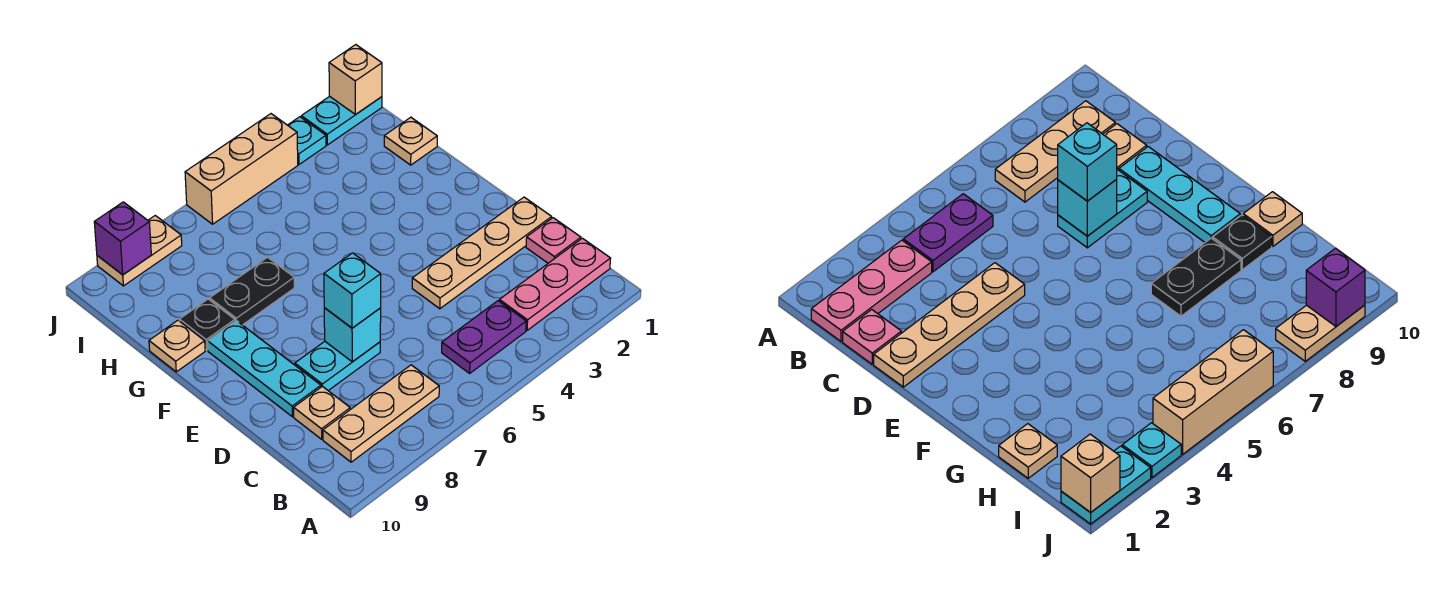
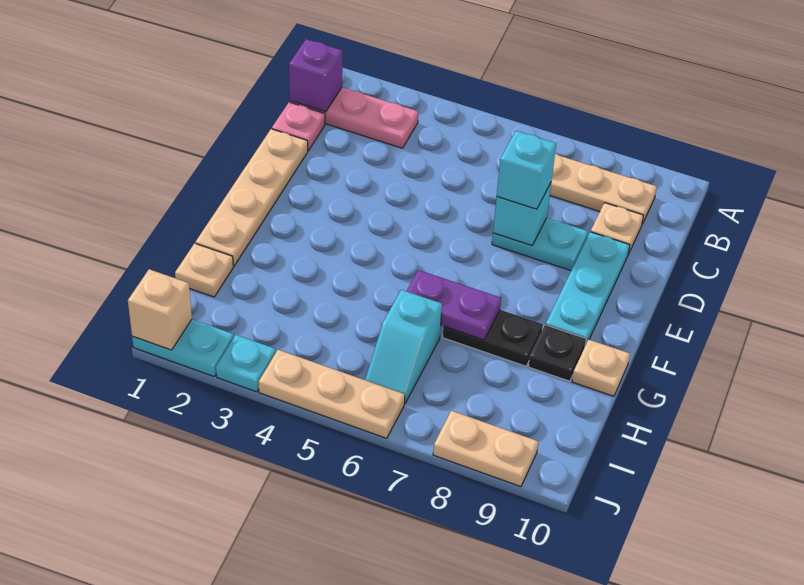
purple 1x2 plate [442,301,526,373] -> purple 1x2 plate moved to [407,270,501,340]
tan 1x4 plate [412,197,552,309] -> tan 1x4 plate turned to [195,129,308,266]
none -> cyan 1x2 slope [365,290,442,403]
tan 1x3 brick [185,114,298,224] -> tan 1x3 plate [259,350,405,438]
purple 1x1 brick [94,202,151,275] -> purple 1x1 brick moved to [289,39,342,112]

